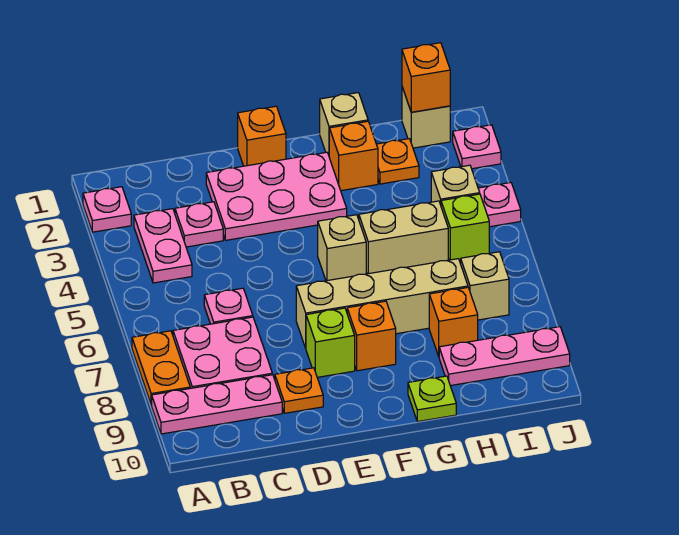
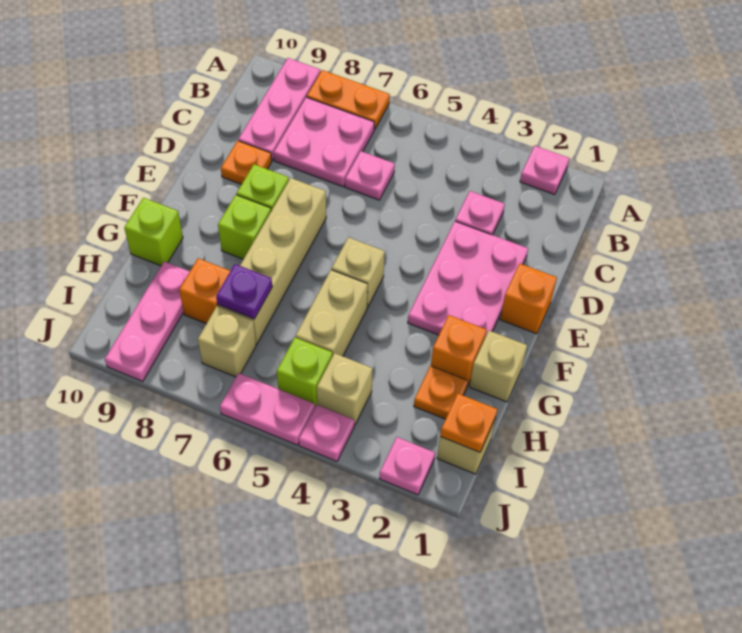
pink 1x2 plate [134,209,192,283] -> pink 1x2 plate moved to [220,373,315,445]
orange 1x1 brick [347,301,396,371] -> lime 1x1 brick [218,195,271,259]
lime 1x1 plate [408,376,456,422] -> lime 1x1 brick [124,198,183,266]
none -> purple 1x1 plate [216,264,272,319]
orange 1x1 brick [402,43,450,112] -> orange 1x1 plate [440,394,497,452]

